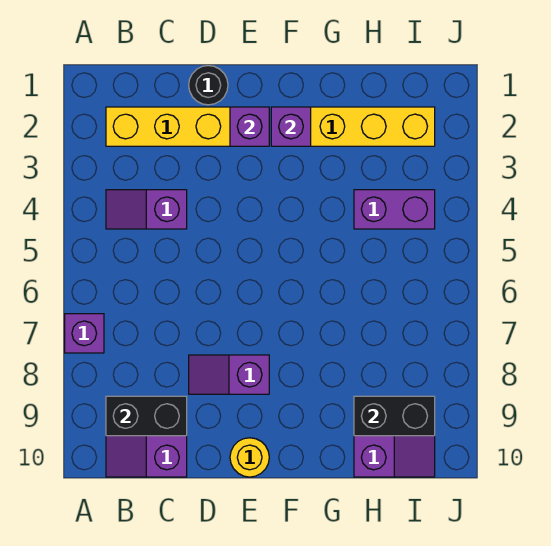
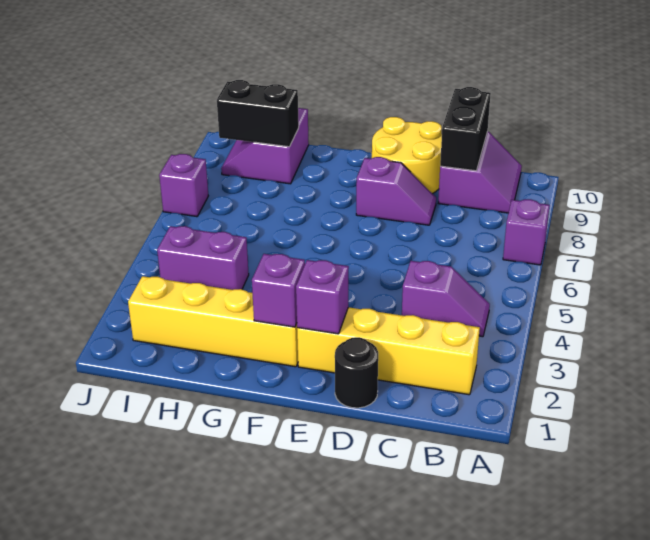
black 1x2 brick [106,396,187,436] -> black 1x2 brick turned to [440,87,491,171]
yellow 1x1 round brick [230,438,269,477] -> yellow 2x2 round brick [372,117,442,194]
none -> purple 1x1 brick [159,154,208,217]

